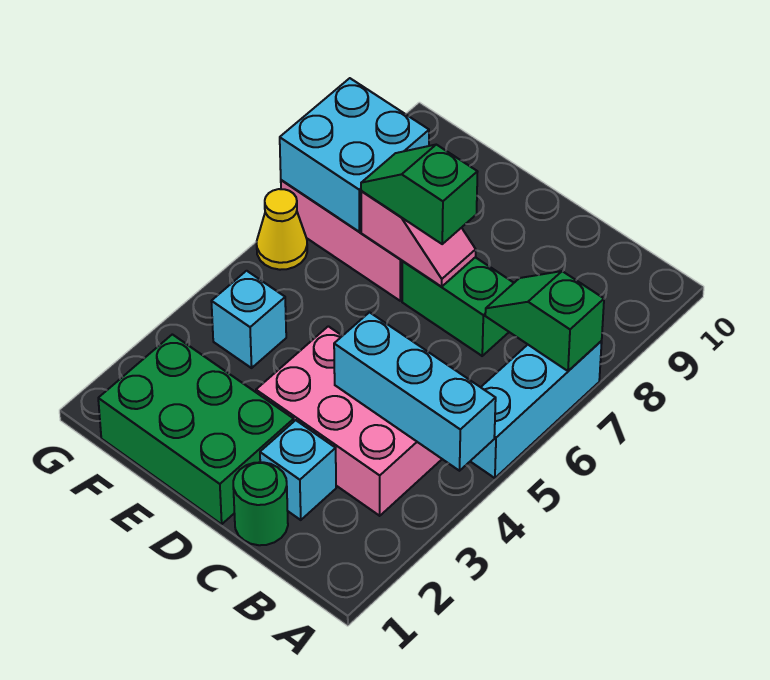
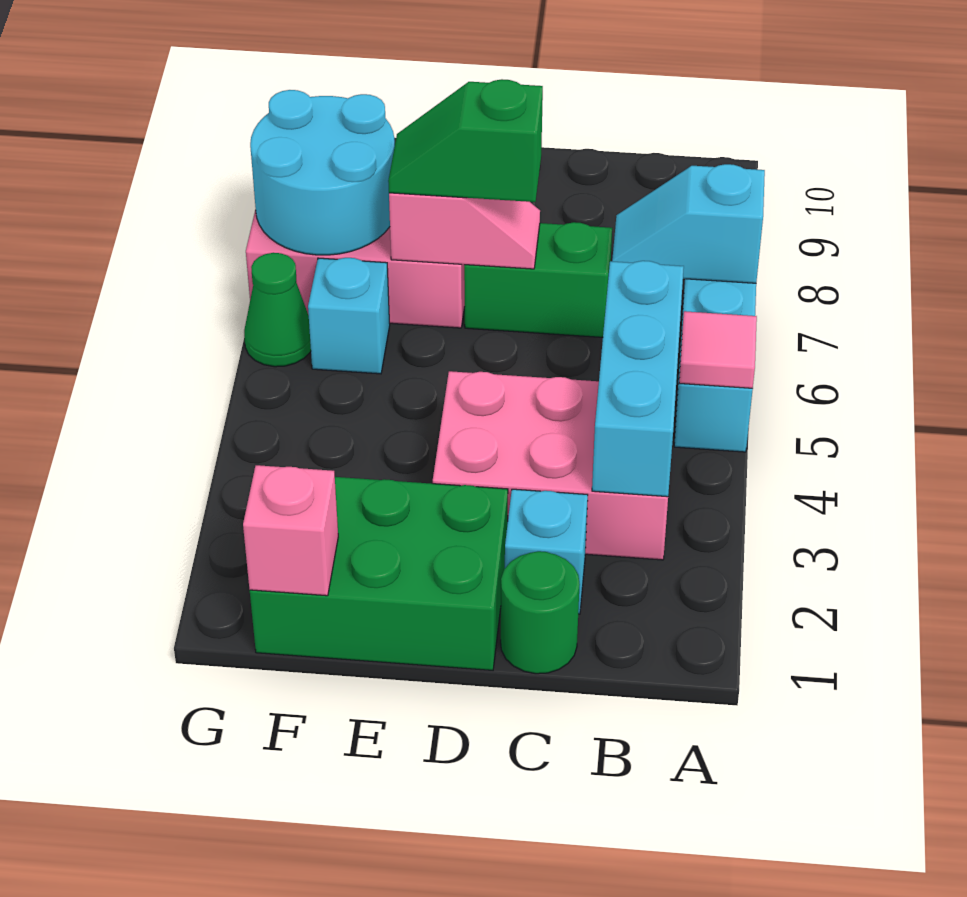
cyan 1x3 brick [334,312,496,471] -> cyan 1x3 brick turned to [592,261,684,497]
none -> pink 1x1 tile [679,311,757,388]
green 1x2 slope [485,271,604,371] -> cyan 1x2 slope [612,164,765,283]
none -> pink 1x1 brick [243,465,338,596]
cyan 1x1 brick [211,271,286,368] -> cyan 1x1 brick moved to [308,258,390,374]
cyan 2x2 brick [280,78,429,232] -> cyan 2x2 round brick [250,90,395,255]
yellow 1x1 cone [257,189,307,270] -> green 1x1 cone [244,253,311,367]

